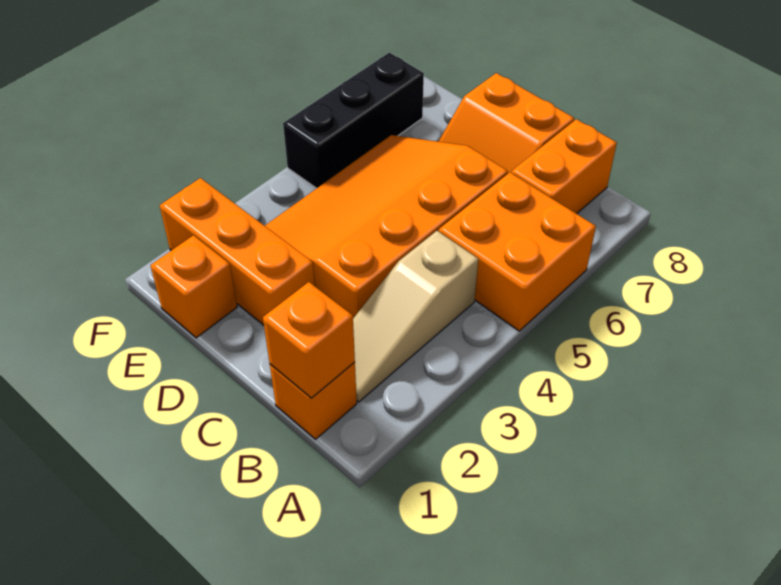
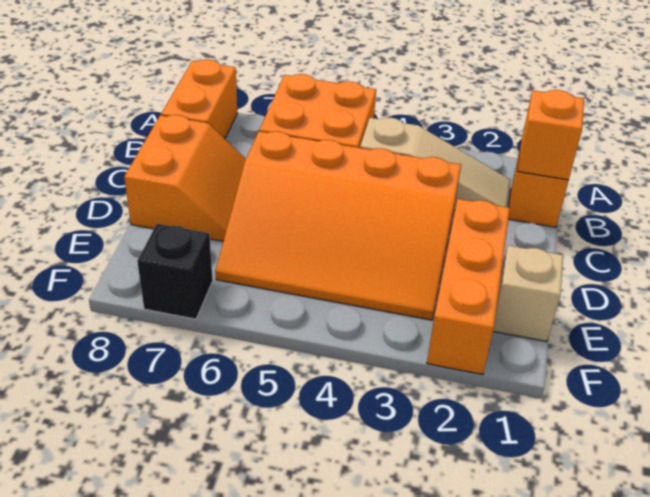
orange 1x2 brick [511,119,617,214] -> orange 1x2 brick turned to [161,59,237,139]
orange 1x1 brick [151,235,237,338] -> tan 1x1 brick [493,245,563,341]
black 1x3 brick [283,52,424,188] -> black 1x1 brick [137,224,213,319]

